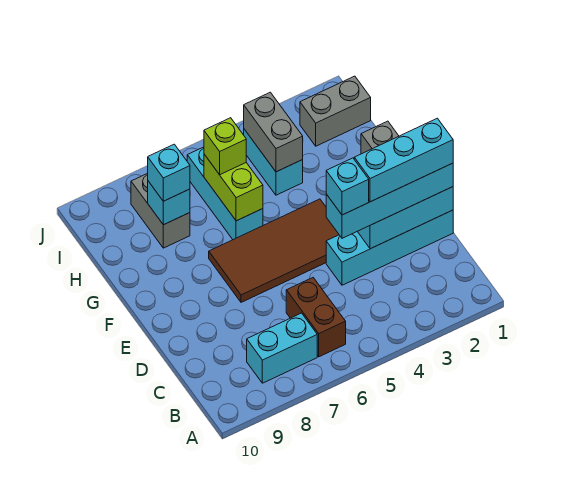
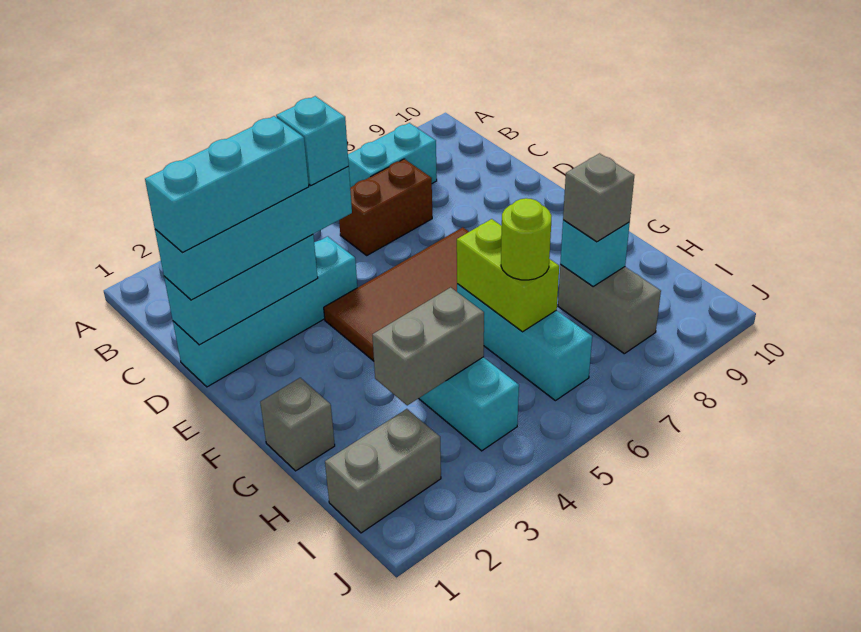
brown 1x2 brick [286,278,346,357] -> brown 1x2 brick turned to [339,159,432,255]
grey 1x2 brick [244,92,303,172] -> grey 1x2 brick turned to [372,287,484,405]
lime 1x1 brick [204,118,246,175] -> lime 1x1 round brick [501,198,552,280]
cyan 1x1 brick [148,144,190,201] -> grey 1x1 brick [563,153,634,242]

